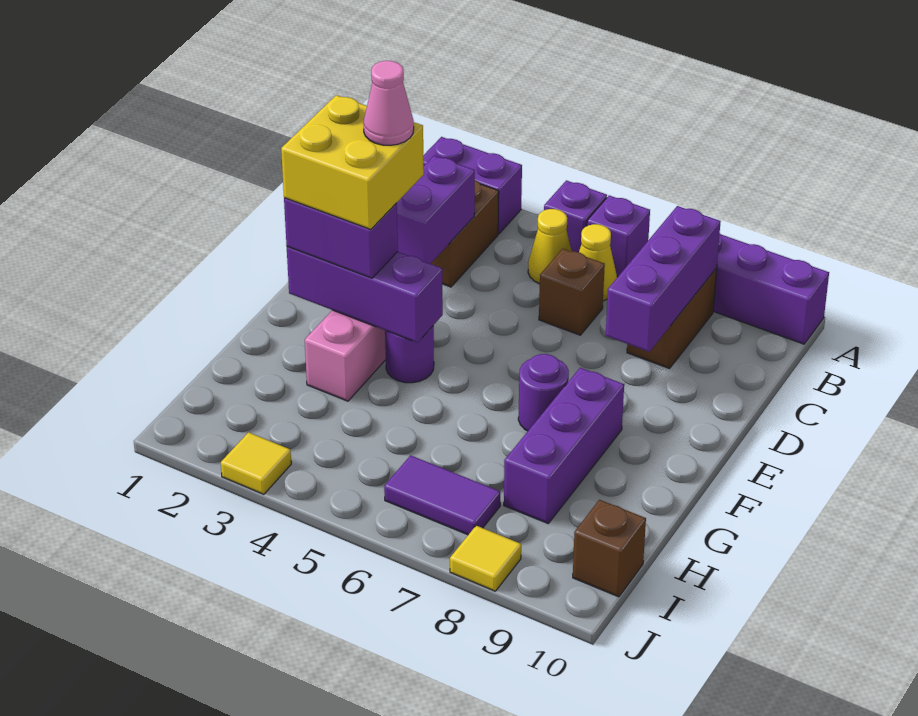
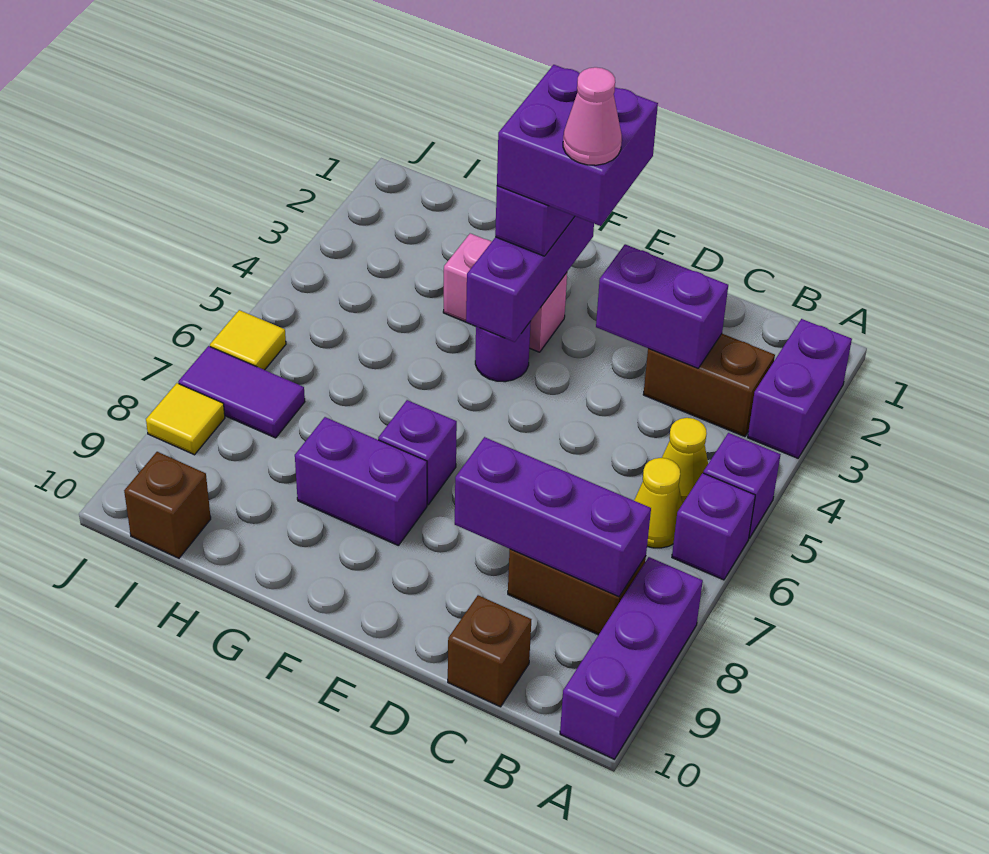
brown 1x1 brick [539,249,605,335] -> brown 1x1 brick moved to [448,595,531,707]
yellow 2x2 brick [281,95,424,230] -> purple 2x2 brick [497,65,658,226]
purple 1x1 round brick [518,354,569,431] -> purple 1x1 brick [378,400,457,505]
purple 1x3 brick [504,368,624,523] -> purple 1x2 brick [295,417,427,546]
purple 1x2 tile [384,455,500,535] -> purple 1x2 tile turned to [178,346,305,438]
yellow 1x1 tile [221,432,291,494] -> yellow 1x1 tile moved to [210,310,286,370]

